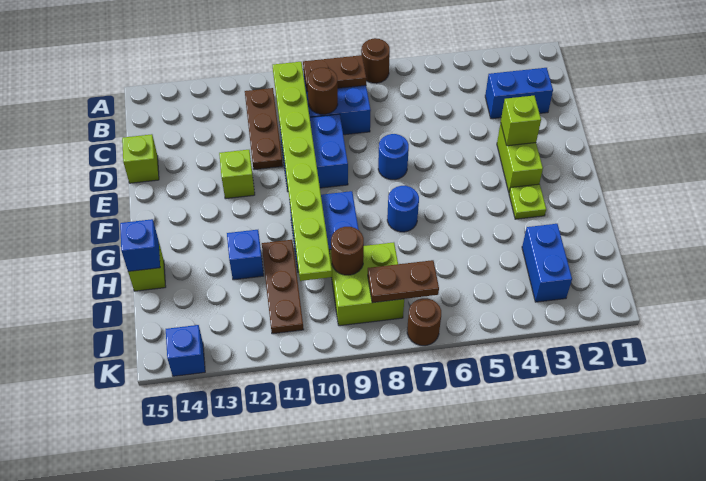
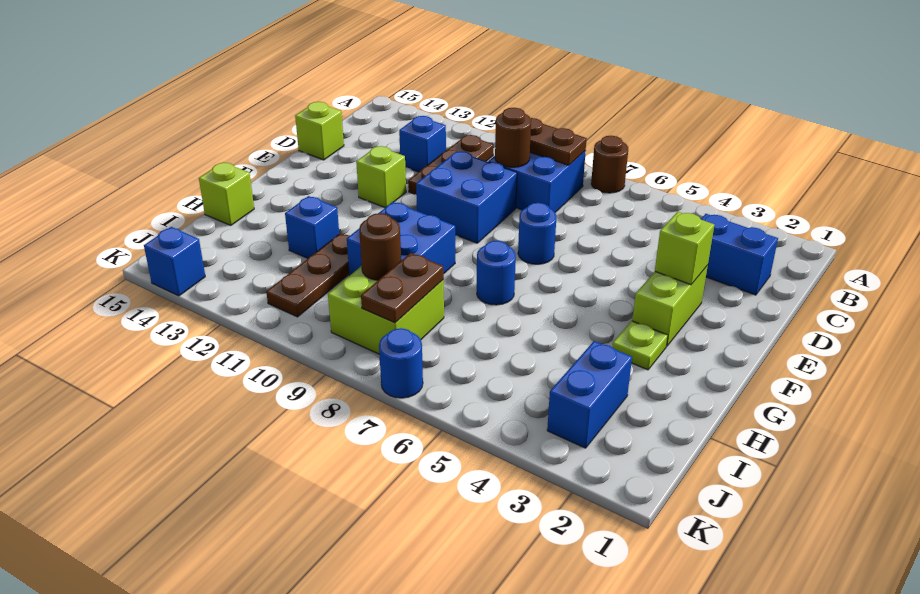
lime 1x8 plate [273,62,332,281] -> none
blue 1x1 brick [120,219,160,271] -> blue 1x1 brick moved to [399,116,446,172]
brown 1x2 plate [368,260,439,303] -> brown 1x2 plate turned to [361,253,444,323]
brown 1x1 round brick [407,298,441,346] -> blue 1x1 round brick [379,328,423,398]

